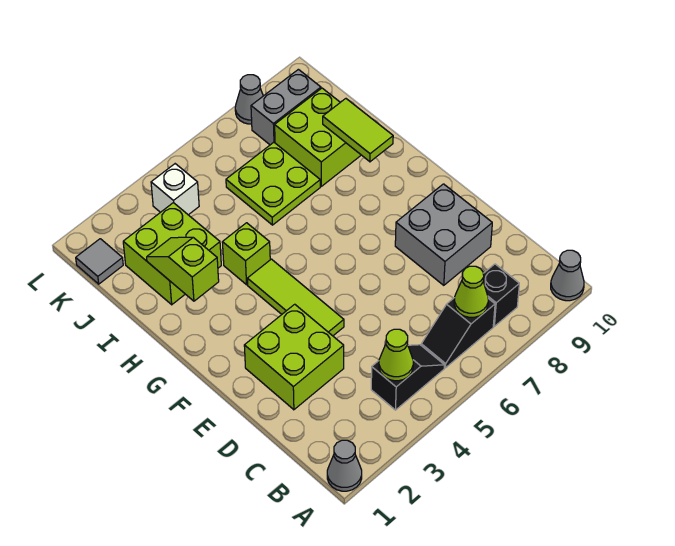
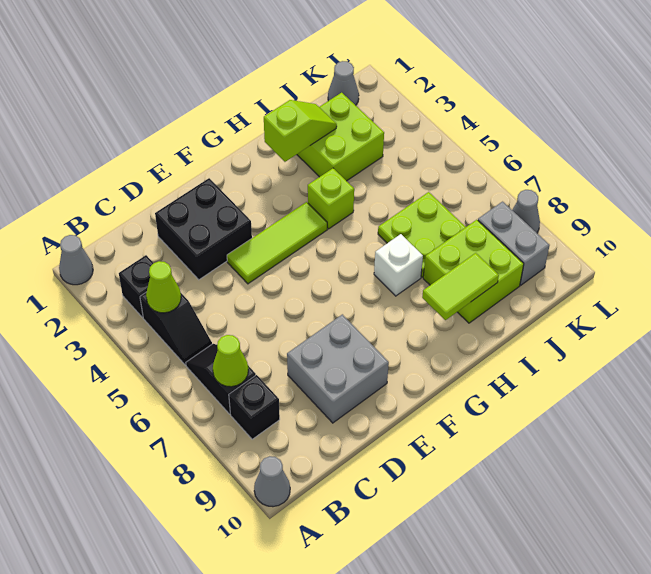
none -> black 1x1 brick [119,255,153,318]
lime 2x2 brick [244,304,344,410] -> black 2x2 brick [155,178,252,280]
grey 1x1 tile [76,239,123,284] -> grey 1x1 cone [328,61,359,105]
white 1x1 brick [151,164,199,215] -> white 1x1 brick moved to [374,234,423,296]

